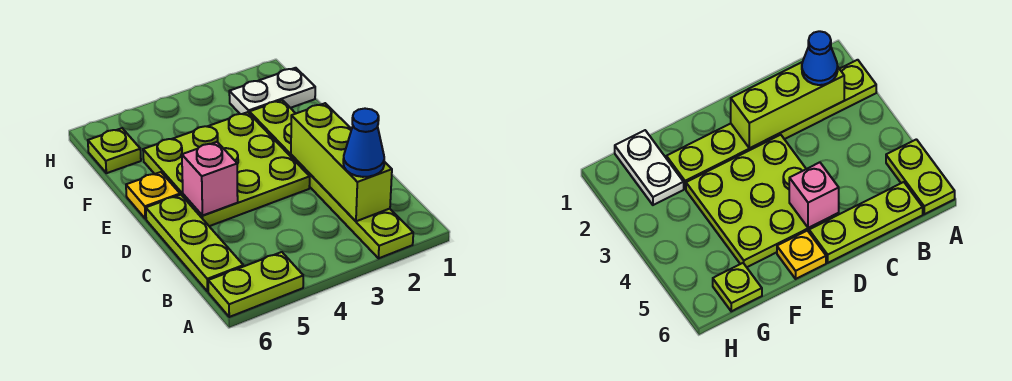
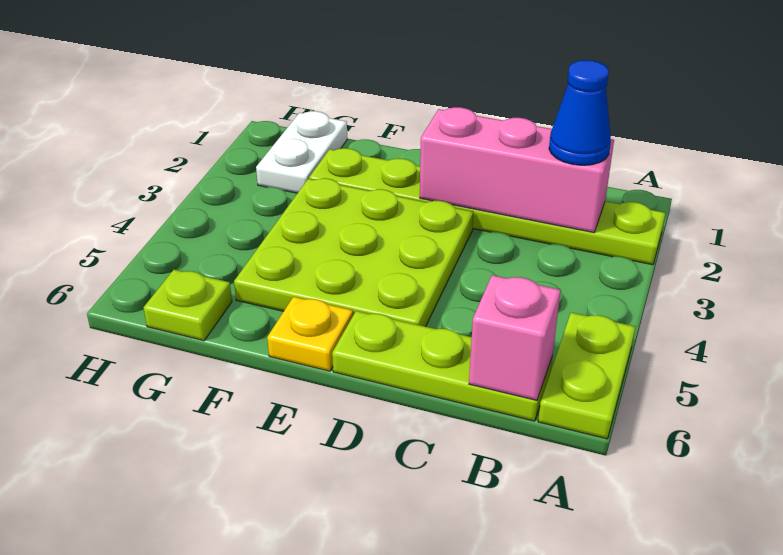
lime 1x3 brick [291,103,392,221] -> pink 1x3 brick [420,107,614,233]
pink 1x1 brick [182,142,238,216] -> pink 1x1 brick moved to [469,275,561,400]

